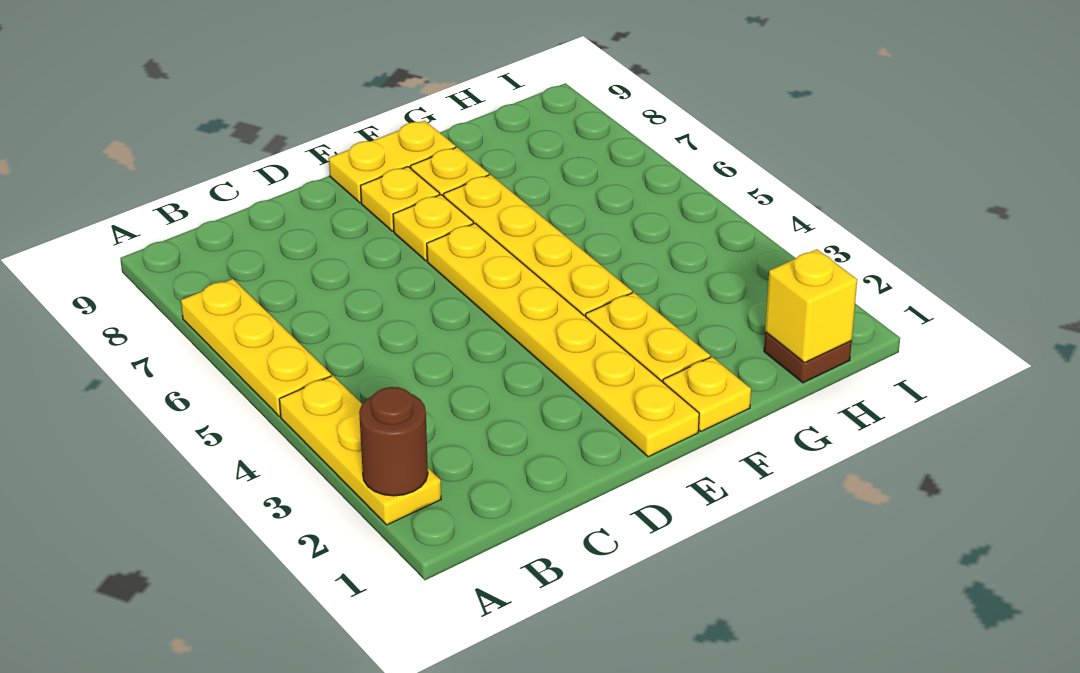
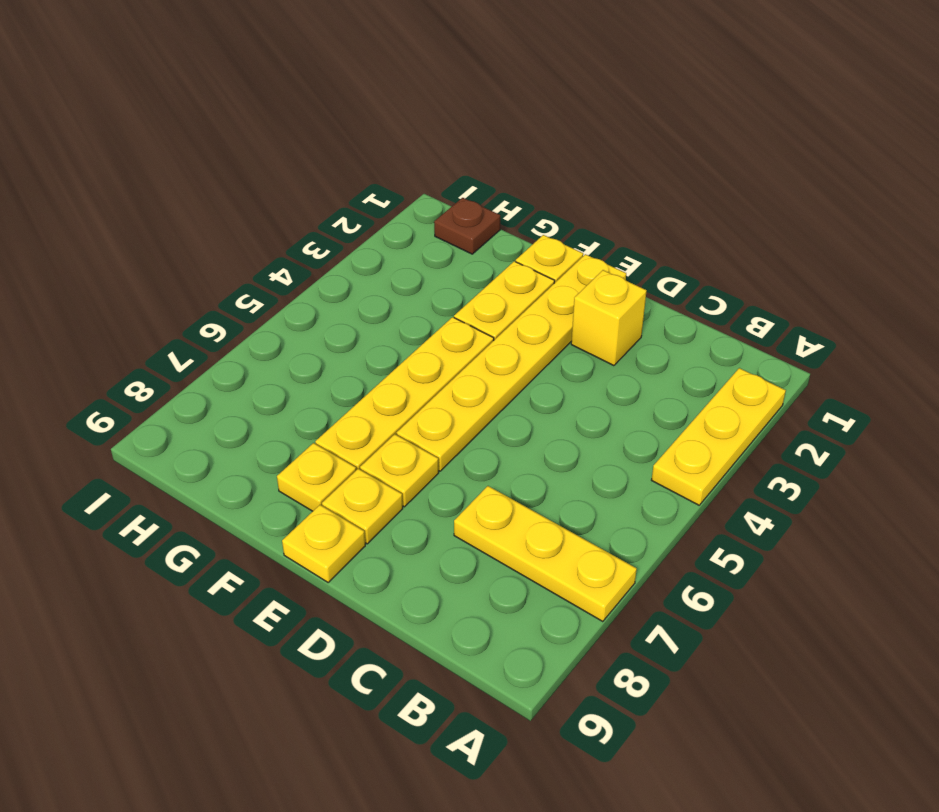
brown 1x1 round brick [359,387,428,496] -> none
yellow 1x3 plate [181,279,331,416] -> yellow 1x3 plate turned to [454,486,637,622]
yellow 1x2 plate [329,120,456,203] -> yellow 1x1 plate [282,505,365,582]
yellow 1x1 brick [765,249,857,363] -> yellow 1x1 brick moved to [571,270,647,366]

